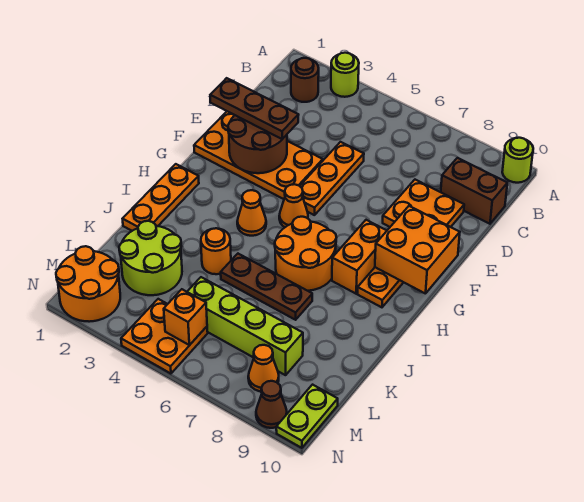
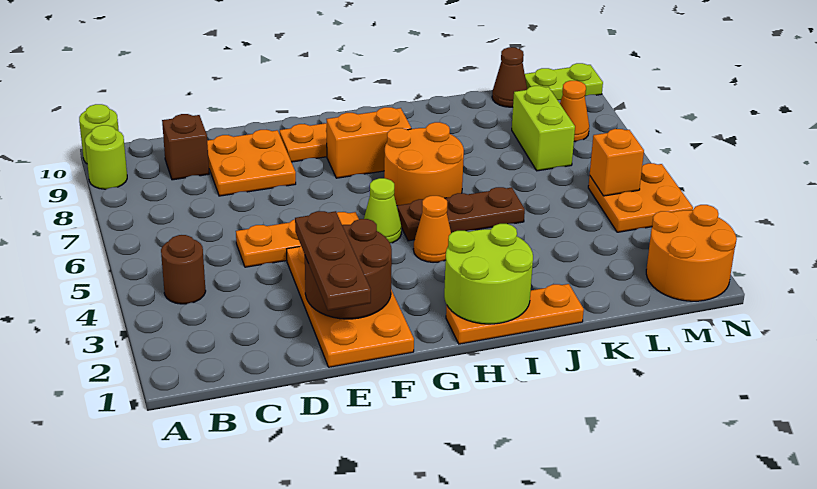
lime 1x1 round brick [331,53,359,97] -> lime 1x1 round brick moved to [85,125,127,189]
brown 1x1 round brick [291,58,319,102] -> brown 1x1 round brick moved to [161,235,206,304]
brown 1x2 brick [441,158,507,224] -> brown 1x1 brick [162,114,209,180]
orange 2x2 brick [375,206,460,294] -> none
orange 1x1 cone [279,184,308,227] -> lime 1x1 cone [364,178,402,243]
orange 1x1 round brick [201,228,231,274] -> none
brown 1x3 plate [221,254,312,320] -> brown 1x3 plate turned to [397,187,525,241]
lime 2x2 round brick [119,221,182,295] -> lime 2x2 round brick moved to [444,224,533,324]
lime 1x4 brick [187,277,303,375] -> lime 1x2 brick [512,86,575,171]
brown 1x1 cone [256,381,287,428] -> brown 1x1 cone moved to [492,47,527,107]

